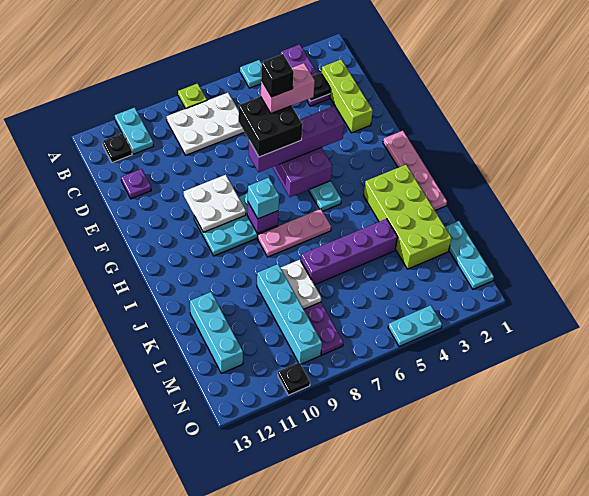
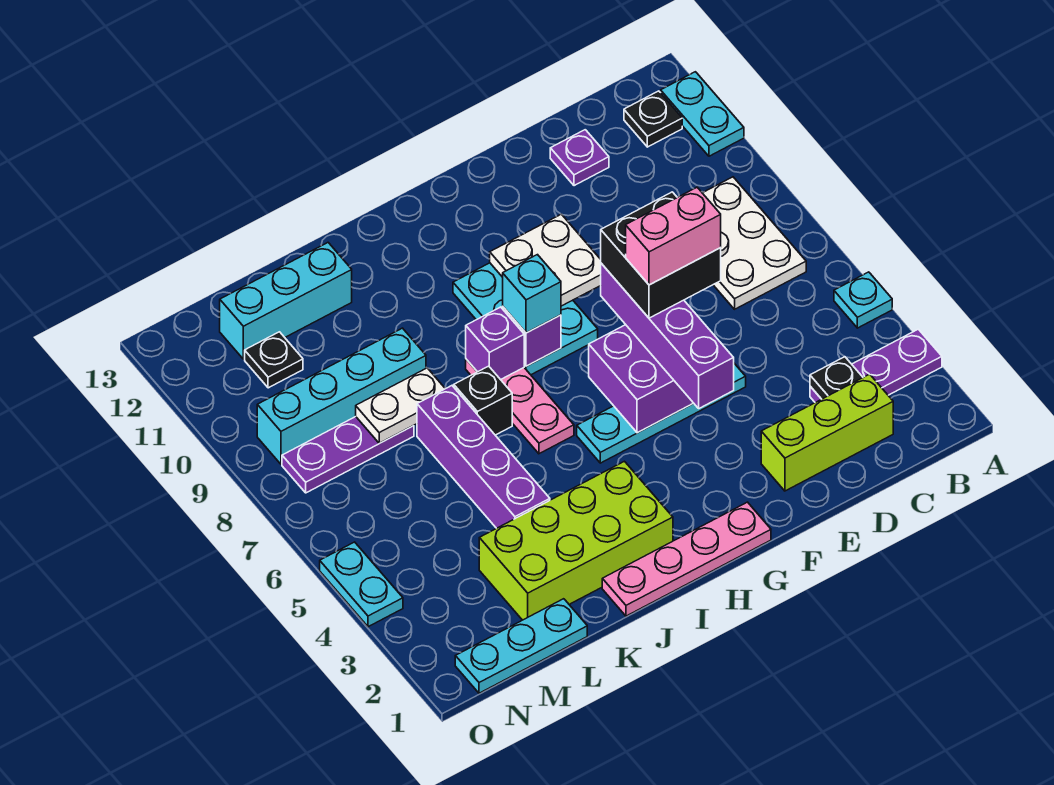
lime 1x1 plate [178,83,207,109] -> none
cyan 1x2 plate [115,107,154,154] -> cyan 1x2 plate turned to [661,72,744,156]
pink 1x2 brick [261,63,315,113] -> pink 1x2 brick turned to [626,187,721,285]
black 1x1 brick [261,54,294,97] -> black 1x1 brick moved to [454,366,512,435]
none -> purple 1x1 brick [466,307,524,380]
black 1x1 plate [278,362,310,395] -> black 1x1 plate moved to [245,332,303,388]

